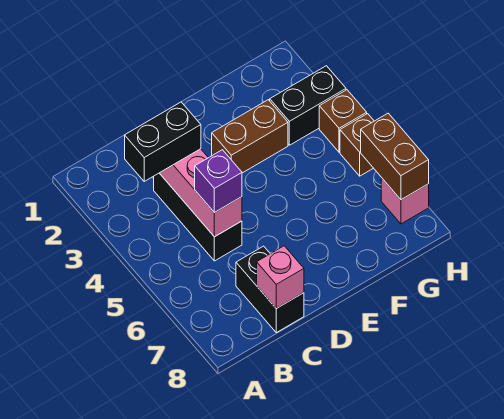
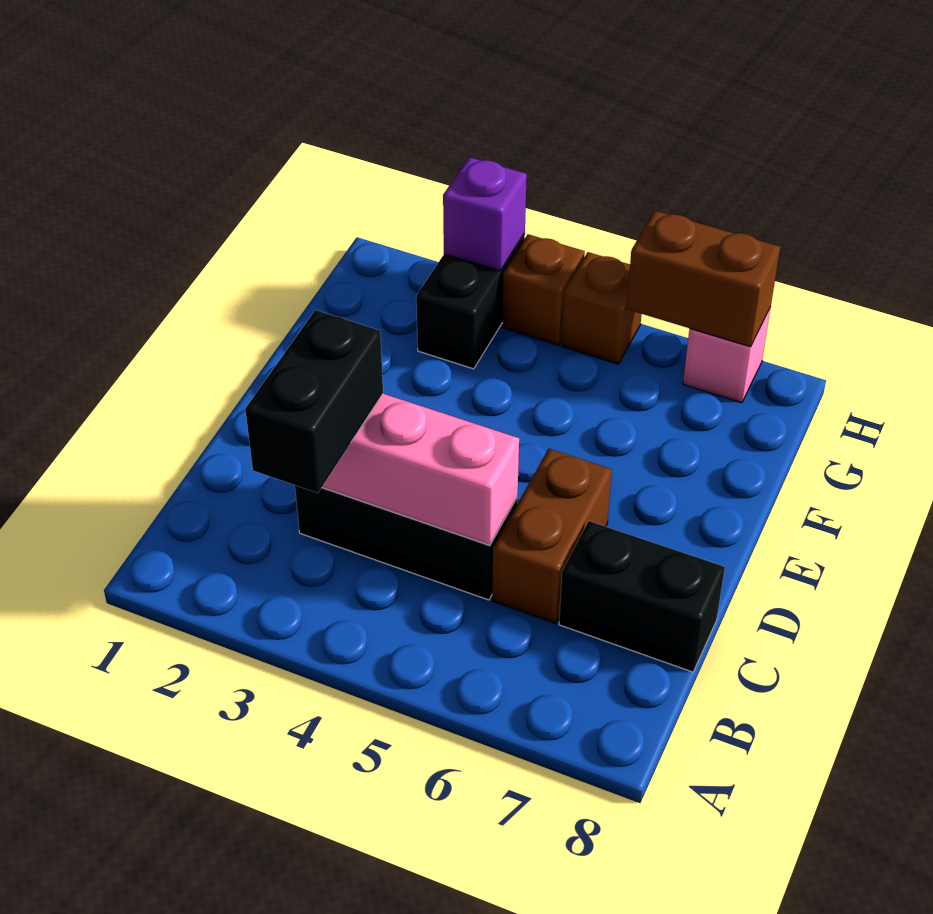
purple 1x1 brick [195,150,242,213] -> purple 1x1 brick moved to [443,157,527,271]
pink 1x1 brick [257,246,304,308] -> none
brown 1x2 brick [212,100,288,173] -> brown 1x2 brick moved to [492,449,612,624]

